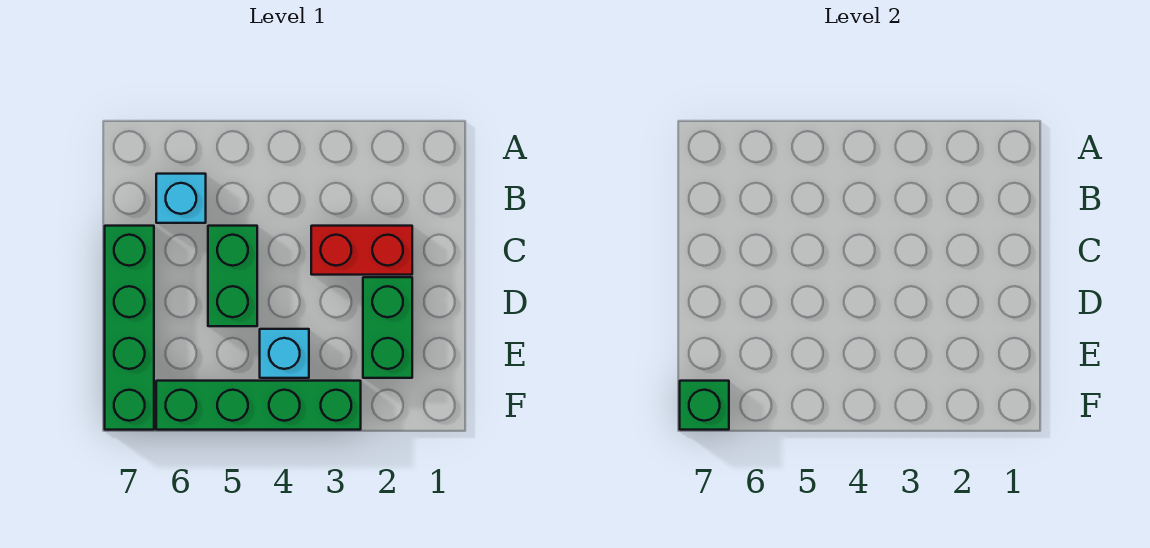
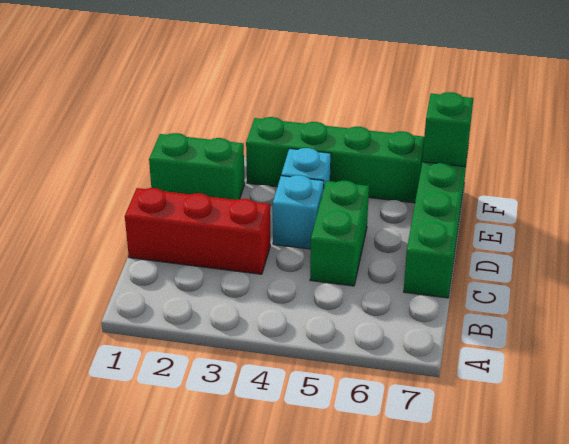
cyan 1x1 brick [156,174,206,223] -> cyan 1x1 brick moved to [273,175,324,249]
red 1x2 brick [311,226,412,275] -> red 1x3 brick [125,188,270,274]
green 1x2 brick [363,277,412,378] -> green 1x2 brick turned to [149,133,245,200]

